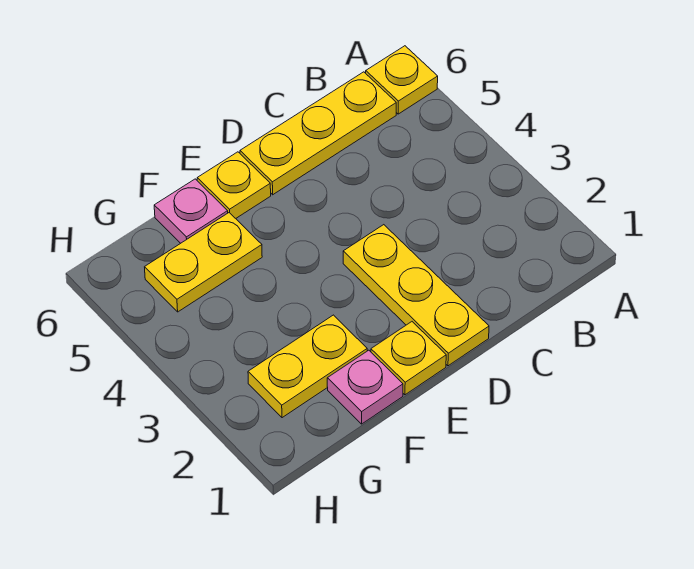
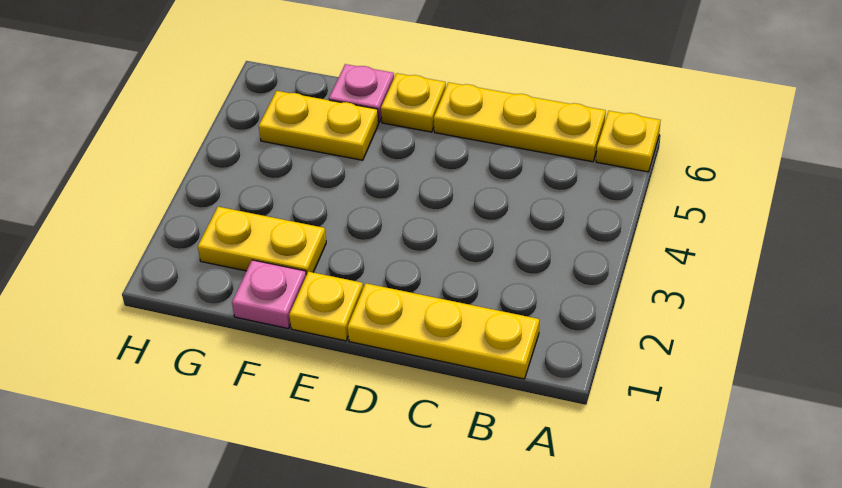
yellow 1x3 plate [343,225,489,366] -> yellow 1x3 plate turned to [348,283,539,379]

